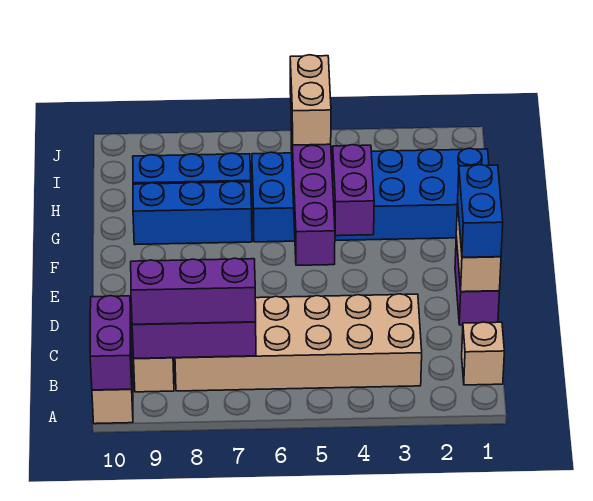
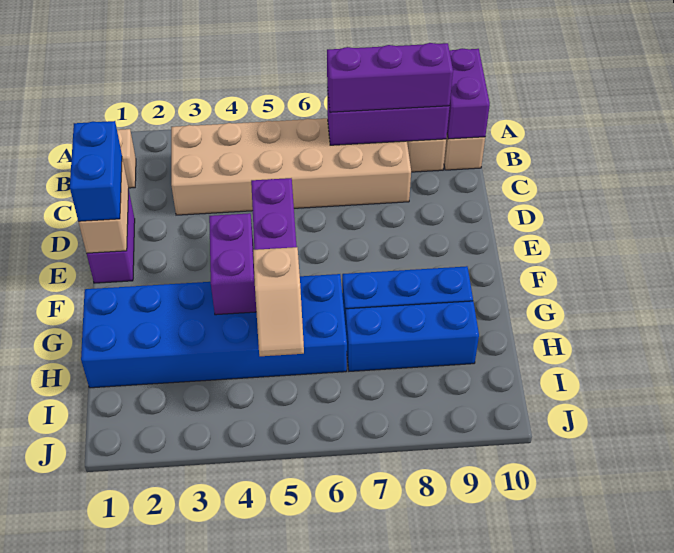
tan 1x2 brick [290,55,331,145] -> tan 1x2 slope [253,247,304,356]

